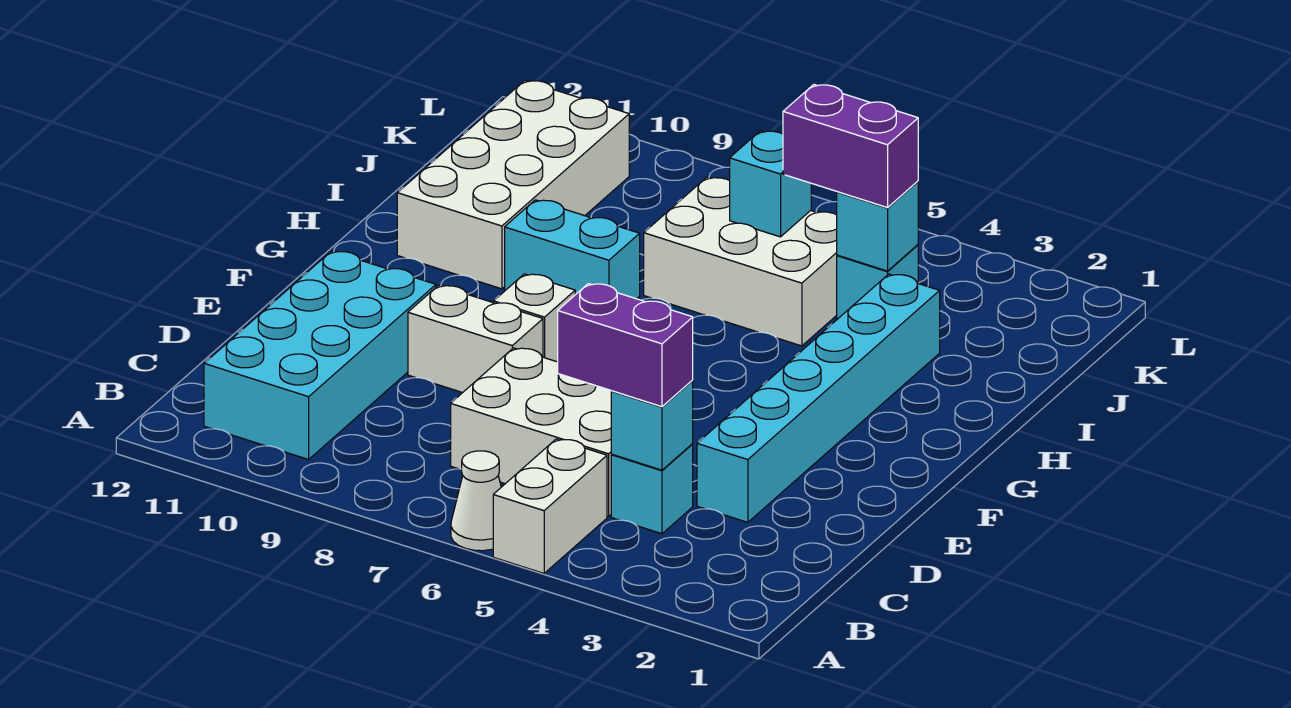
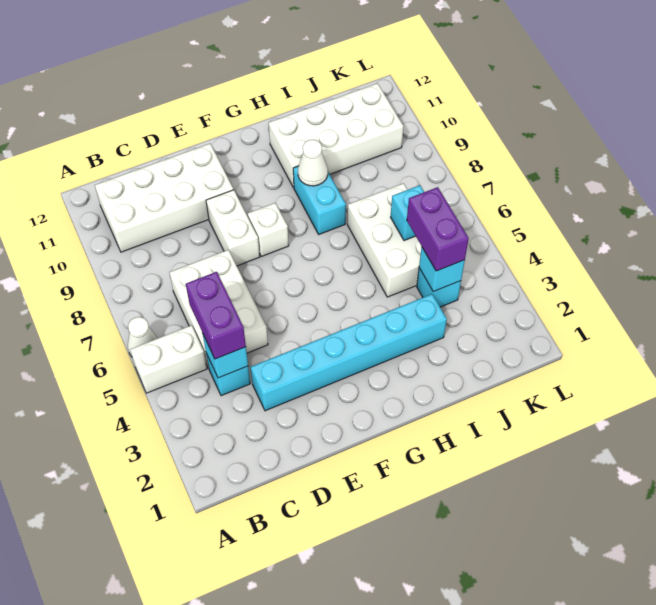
cyan 2x4 brick [204,251,436,460] -> white 2x4 brick [95,144,233,252]
none -> white 1x1 cone [298,140,328,186]

